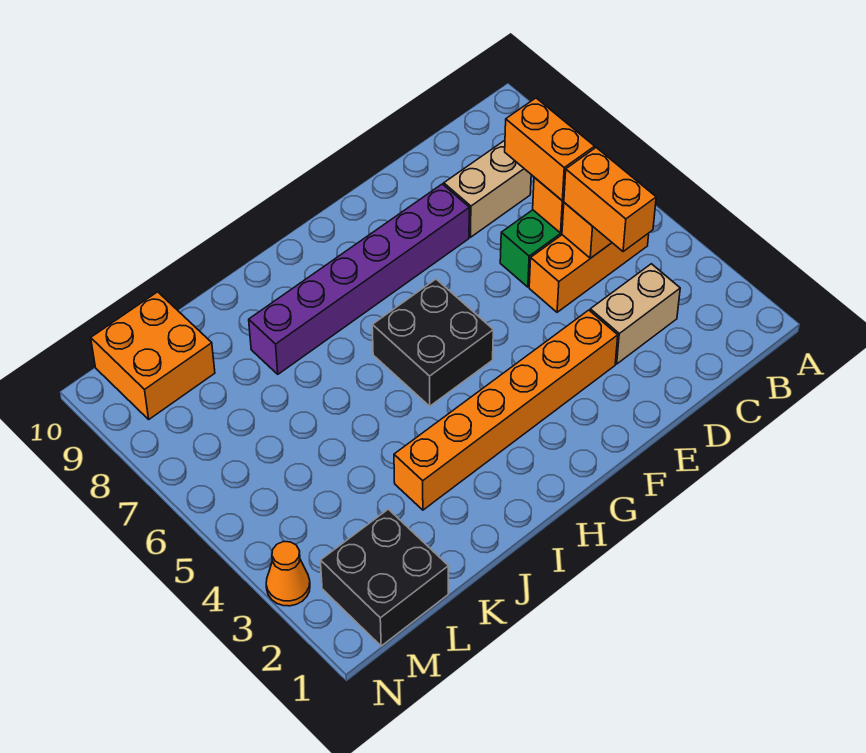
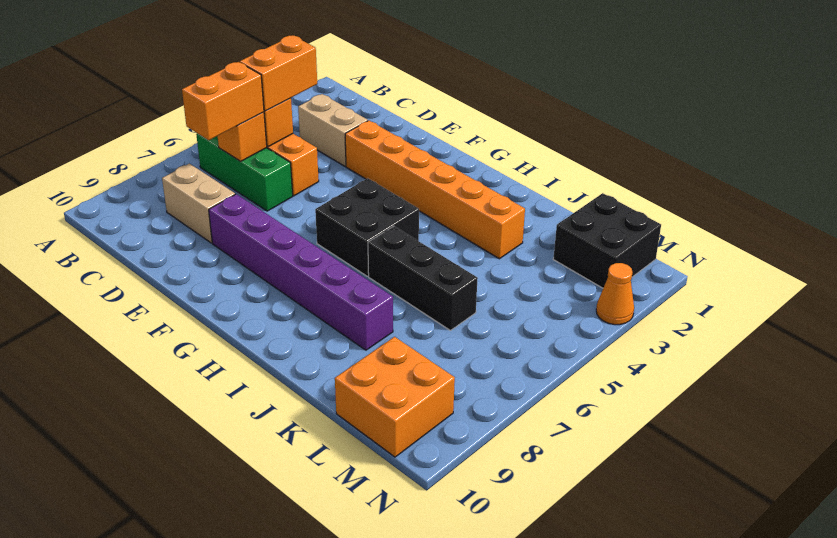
none -> black 1x3 brick [368,226,478,330]

